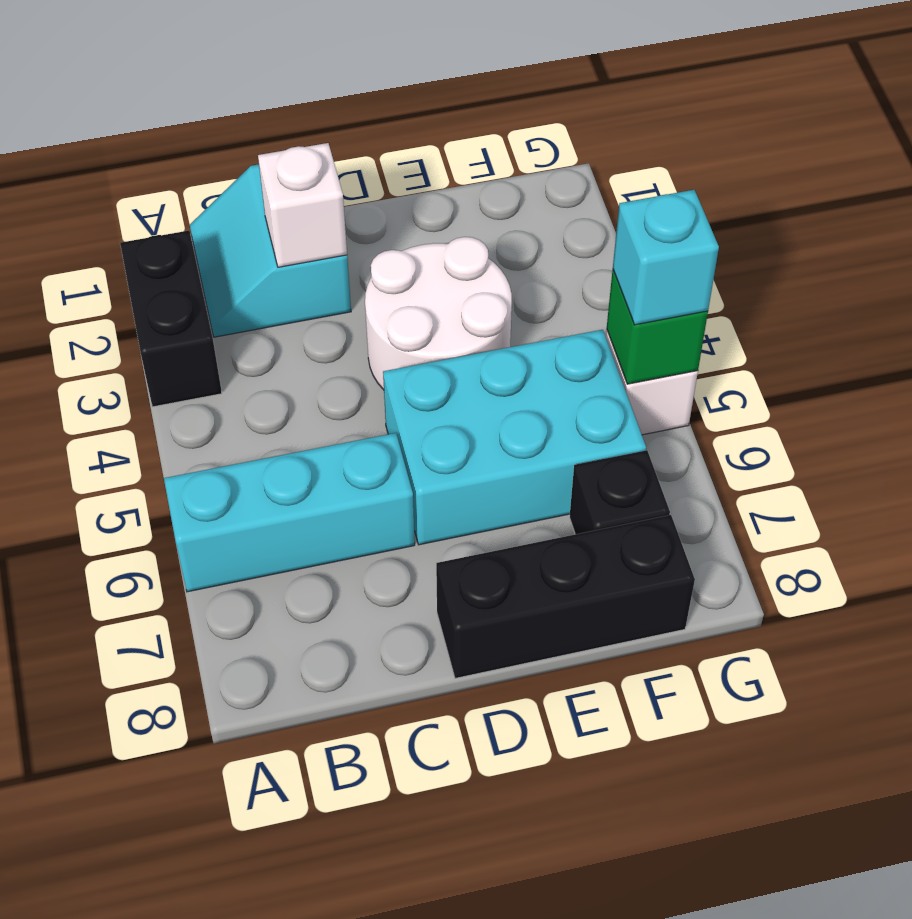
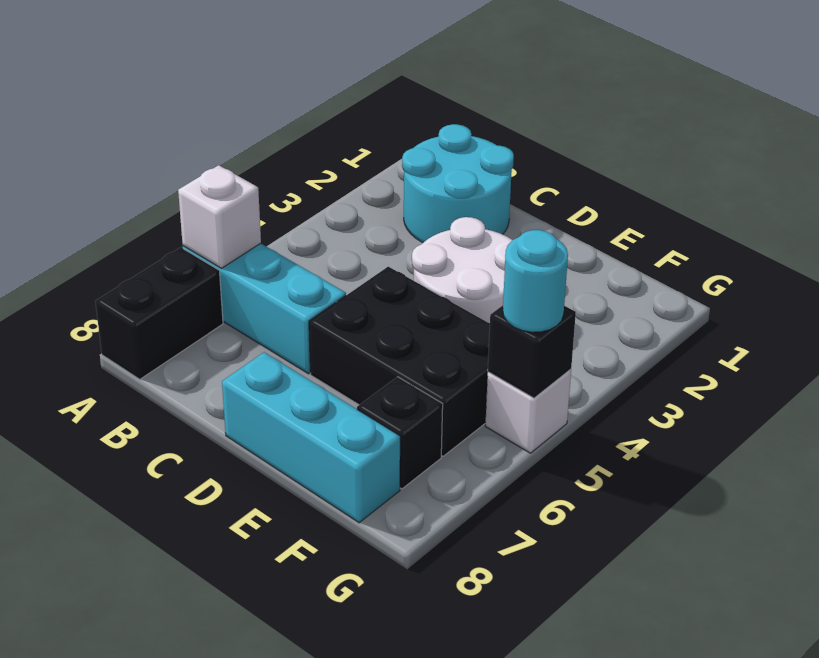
black 1x2 brick [120,231,222,407] -> black 1x2 brick moved to [95,247,223,379]
cyan 2x2 slope [190,164,351,337] -> cyan 2x2 round brick [402,124,514,243]
white 1x1 brick [258,143,347,267] -> white 1x1 brick moved to [178,165,261,268]
cyan 2x3 brick [383,330,646,545] -> black 2x3 brick [309,267,490,456]
black 1x3 brick [436,515,695,678] -> cyan 1x3 brick [222,352,400,523]
green 1x1 brick [607,270,708,384] -> black 1x1 brick [488,306,576,398]
cyan 1x1 brick [613,190,719,325] -> cyan 1x1 round brick [503,230,568,332]

